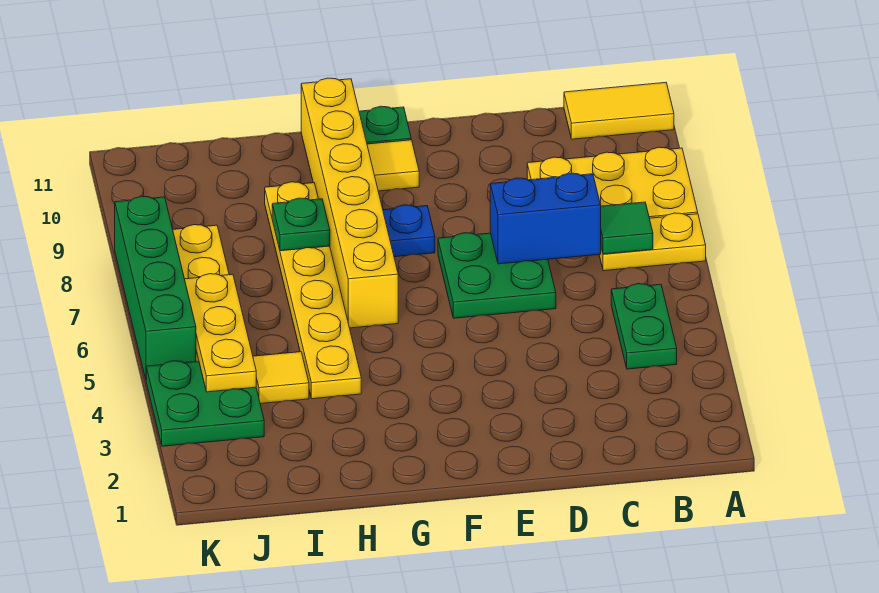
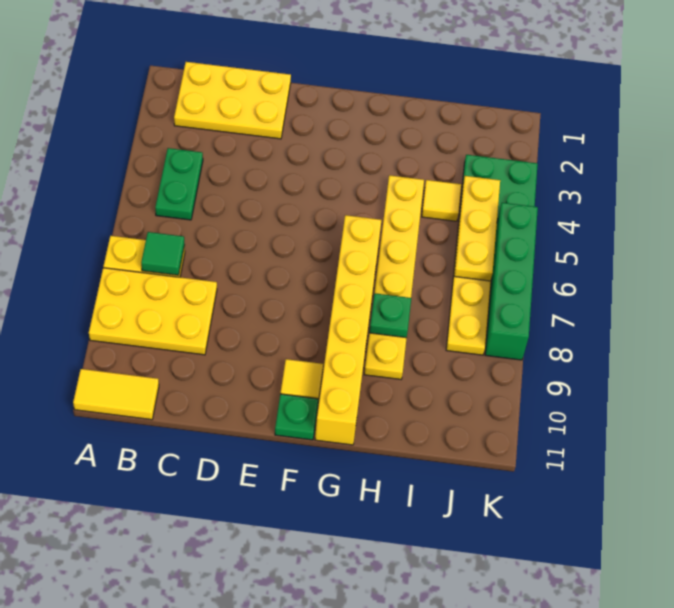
none -> yellow 2x3 plate [174,62,291,139]
blue 1x2 brick [490,173,601,264] -> none
green 2x2 plate [438,233,556,318] -> none
blue 1x1 plate [383,205,435,257] -> none

